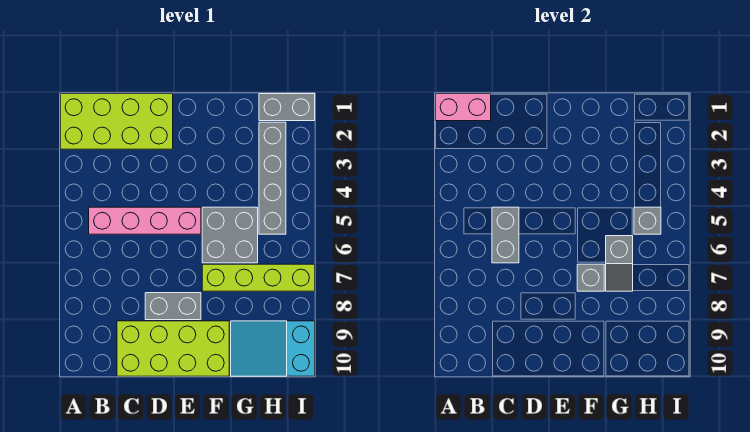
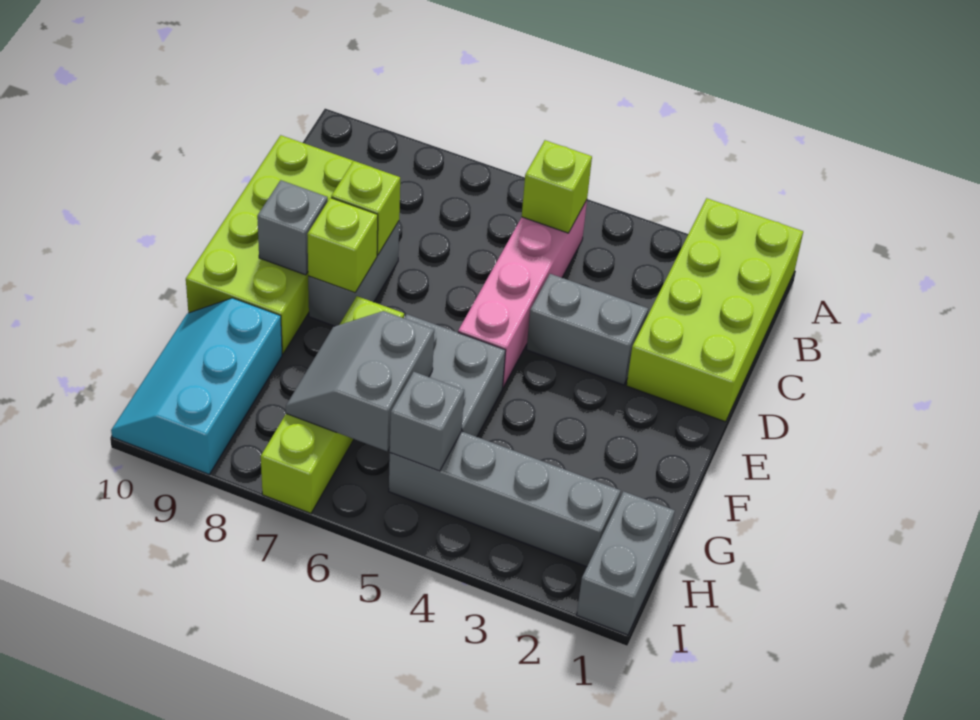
pink 1x2 brick [435,94,491,121] -> none
none -> lime 1x1 brick [522,140,592,233]
grey 1x2 brick [492,207,519,263] -> grey 1x2 brick moved to [526,274,648,385]
none -> lime 1x1 brick [331,161,400,255]
none -> lime 1x1 brick [307,198,378,293]
grey 1x1 brick [577,264,604,291] -> grey 1x1 brick moved to [257,180,328,275]
grey 1x2 slope [606,236,633,291] -> grey 2x2 slope [286,311,434,451]
cyan 2x3 slope [231,321,315,376] -> cyan 2x3 slope turned to [111,298,282,474]

